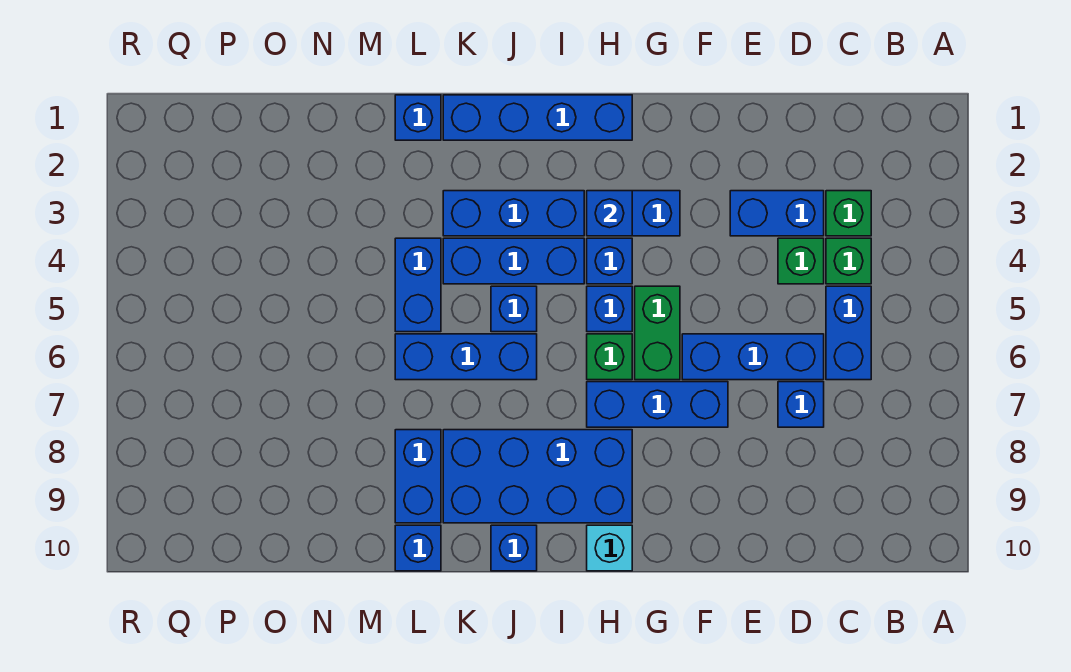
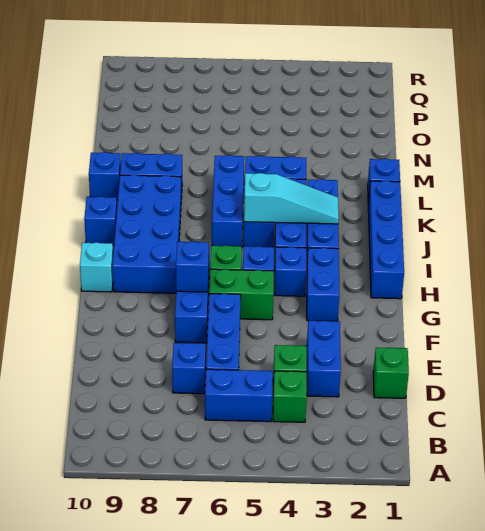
green 1x1 brick [826,191,871,236] -> green 1x1 brick moved to [373,347,409,398]
blue 1x1 brick [587,191,632,236] -> blue 1x1 brick moved to [176,241,209,292]
none -> cyan 1x3 slope [244,173,339,224]

